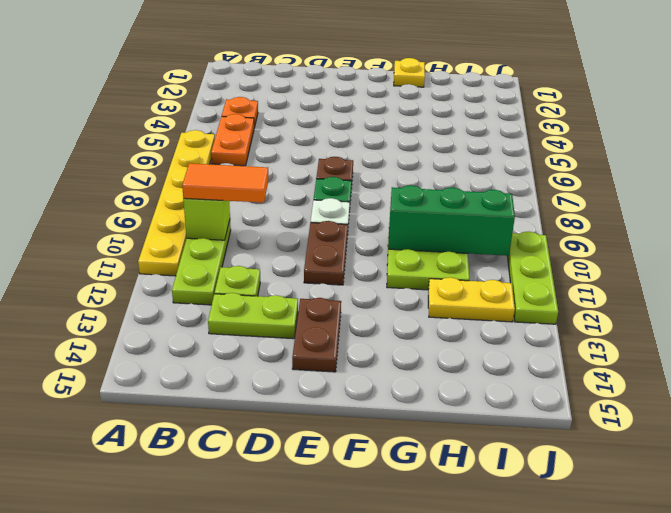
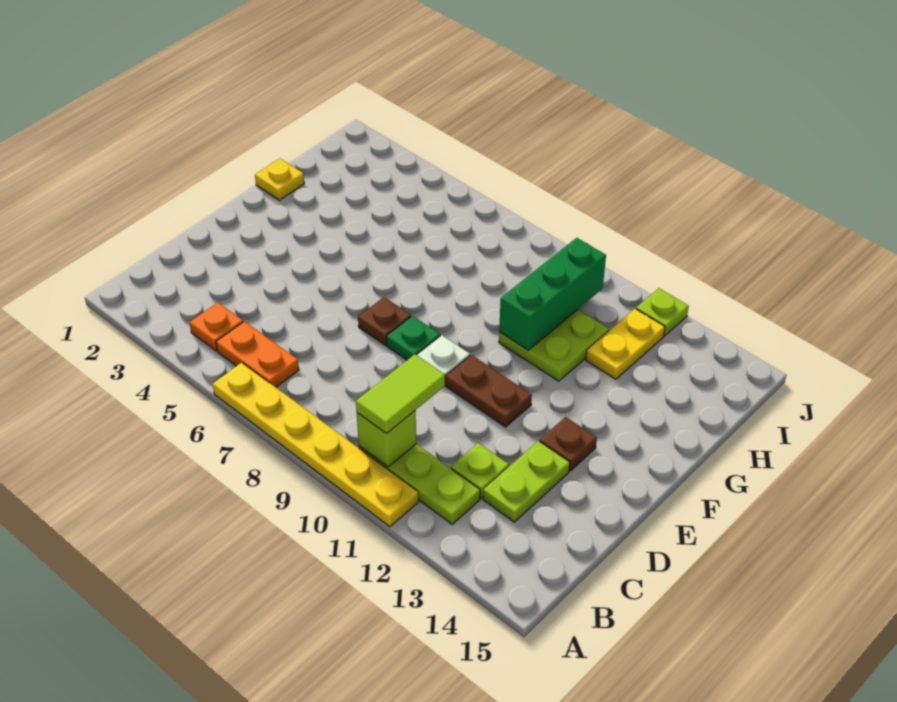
orange 1x2 tile [182,163,268,203] -> lime 1x2 tile [356,354,445,433]
brown 1x2 plate [292,298,341,372] -> brown 1x1 plate [540,417,597,471]
lime 1x3 plate [508,232,558,324] -> lime 1x1 plate [636,288,689,336]

